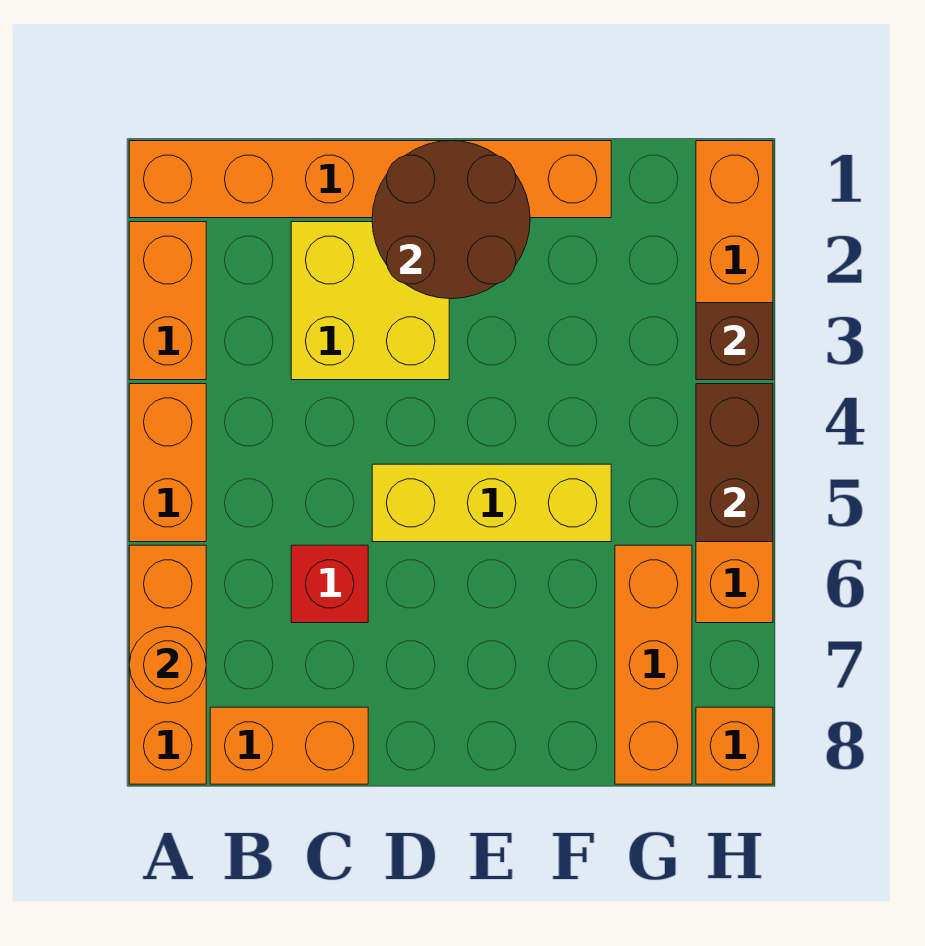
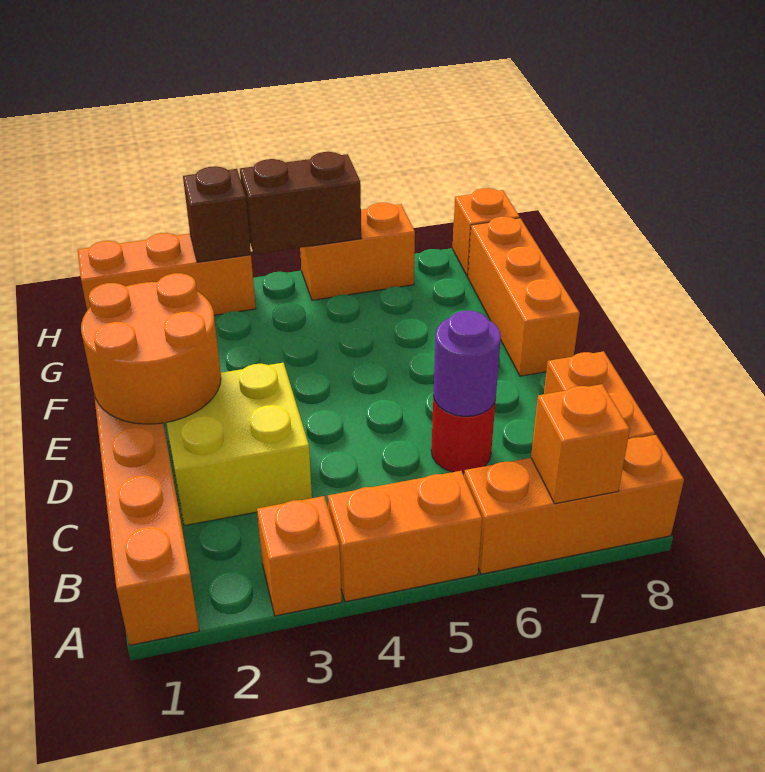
orange 1x2 brick [129,222,206,380] -> orange 1x1 brick [257,496,342,616]
orange 1x1 round brick [129,626,206,703] -> orange 1x1 brick [531,384,630,504]
red 1x1 brick [291,545,368,623] -> red 1x1 round brick [431,395,496,473]
none -> purple 1x1 round brick [433,311,501,416]
brown 2x2 round brick [372,141,530,299] -> orange 2x2 round brick [81,273,221,424]
yellow 1x3 brick [372,464,611,542] -> none
orange 1x3 brick [615,545,692,784] -> orange 1x3 brick turned to [468,217,580,376]

